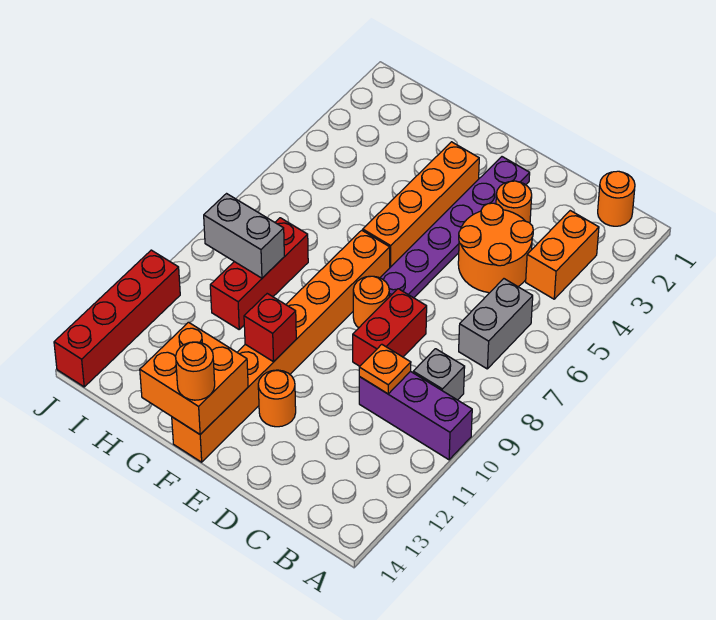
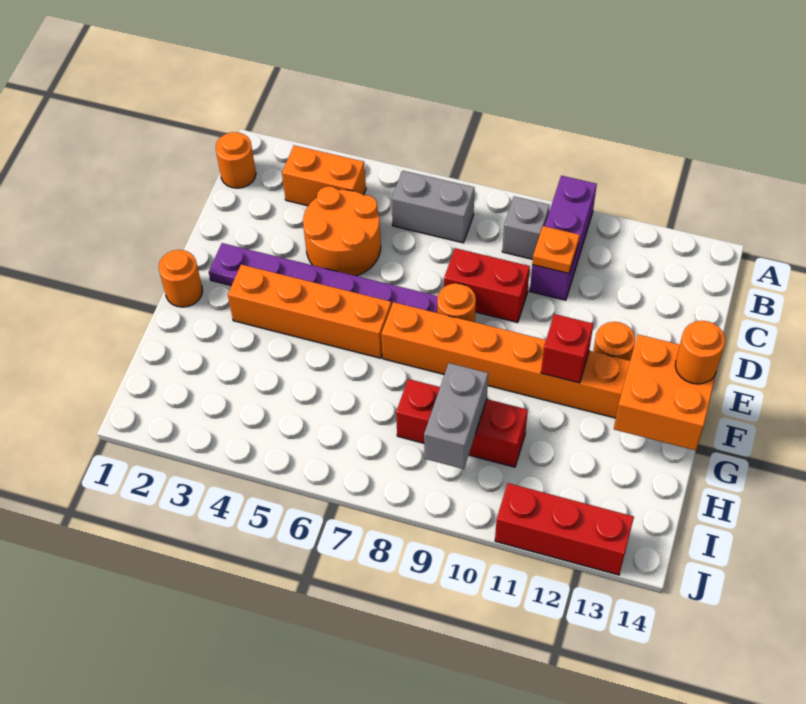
orange 1x1 round brick [496,181,532,223] -> orange 1x1 round brick moved to [159,250,203,307]
red 1x4 brick [54,250,180,387] -> red 1x3 brick [495,483,634,575]

